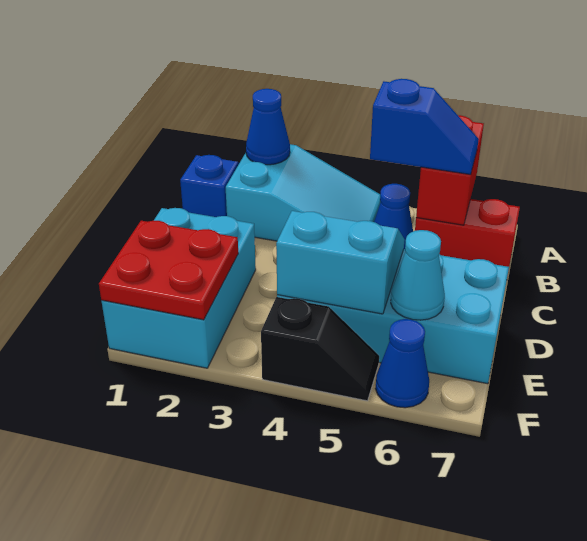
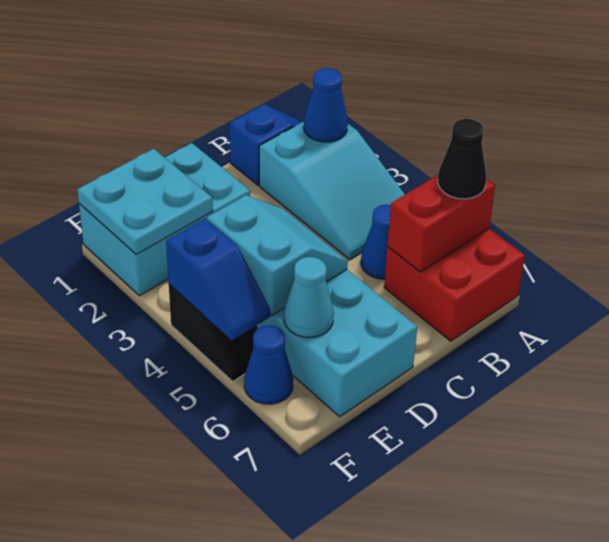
none -> black 1x1 cone [438,119,486,199]
blue 1x2 slope [370,79,479,175] -> blue 1x2 slope moved to [166,218,270,340]
red 1x2 brick [415,199,520,267] -> red 2x2 brick [384,229,525,341]
red 2x2 plate [99,221,238,320] -> cyan 2x2 plate [77,149,213,254]

